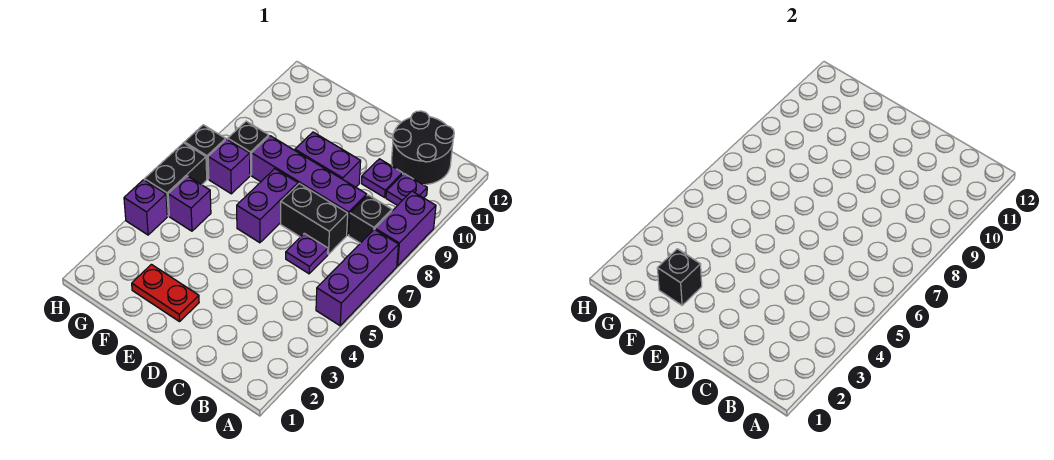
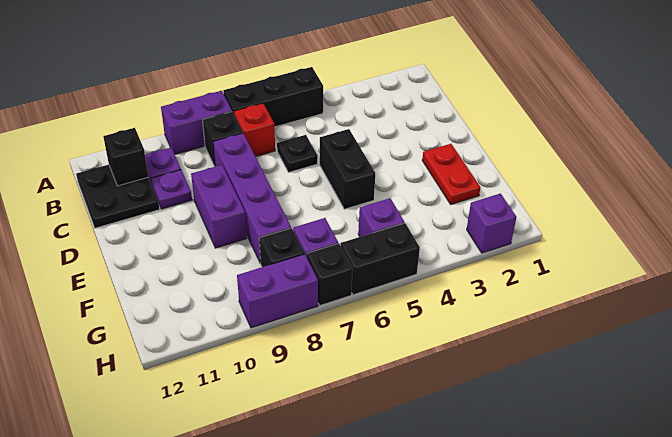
purple 1x3 brick [316,229,399,326] -> black 1x3 brick [223,67,323,127]
none -> red 1x1 brick [234,103,275,157]
black 2x2 round brick [392,111,454,185] -> black 2x2 plate [76,165,160,228]
purple 1x1 plate [286,233,328,274] -> black 1x1 plate [277,135,318,172]
black 1x2 brick [281,184,348,254] -> black 1x2 brick moved to [320,129,375,209]
purple 1x2 brick [237,169,298,243] -> purple 1x2 brick moved to [237,254,318,328]
black 1x1 brick [657,249,702,305] -> black 1x1 brick moved to [103,128,148,186]
purple 1x1 brick [124,180,167,235] -> purple 1x1 brick moved to [467,193,516,253]

